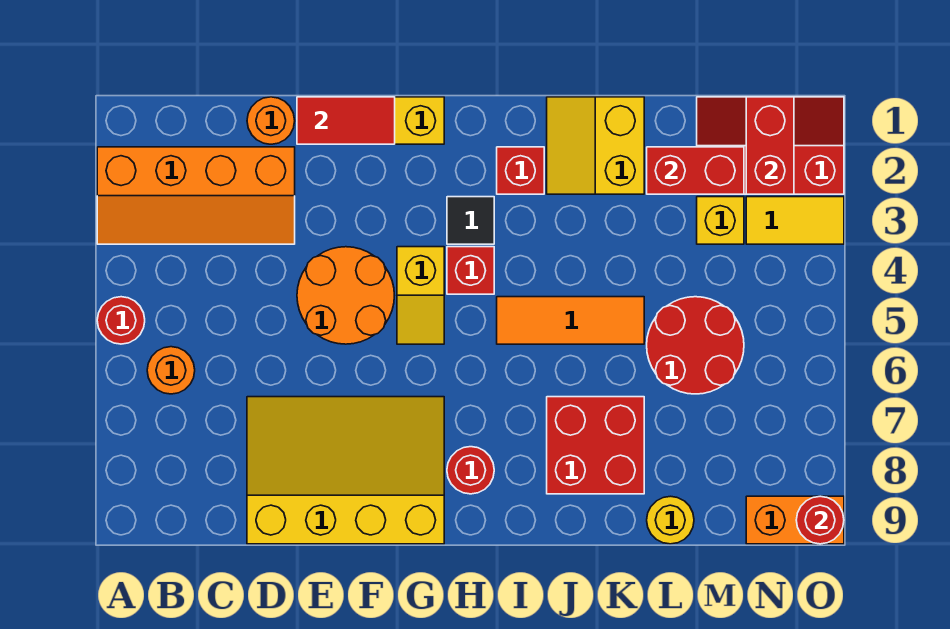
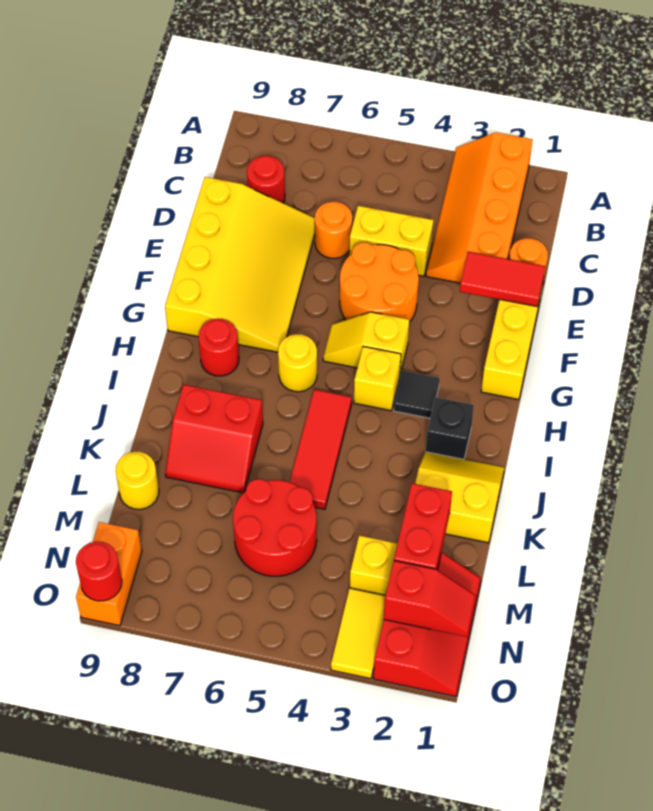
red 1x1 round brick [97,297,145,344] -> red 1x1 round brick moved to [247,156,285,203]
orange 1x1 round brick [147,347,195,394] -> orange 1x1 round brick moved to [315,202,352,258]
none -> yellow 1x2 brick [349,206,434,276]
red 1x2 tile [297,97,395,144] -> red 1x2 tile turned to [460,252,545,307]
red 1x1 brick [447,247,494,294] -> yellow 1x1 brick [354,347,401,411]
none -> yellow 1x1 round brick [278,334,317,392]
red 1x1 brick [497,147,544,194] -> black 1x1 brick [426,397,474,459]
orange 1x3 tile [497,297,644,344] -> red 1x3 tile [290,390,352,509]
red 2x2 brick [547,397,644,494] -> red 2x2 slope [165,385,263,493]
red 1x2 brick [746,97,794,194] -> red 1x2 slope [384,561,476,637]

